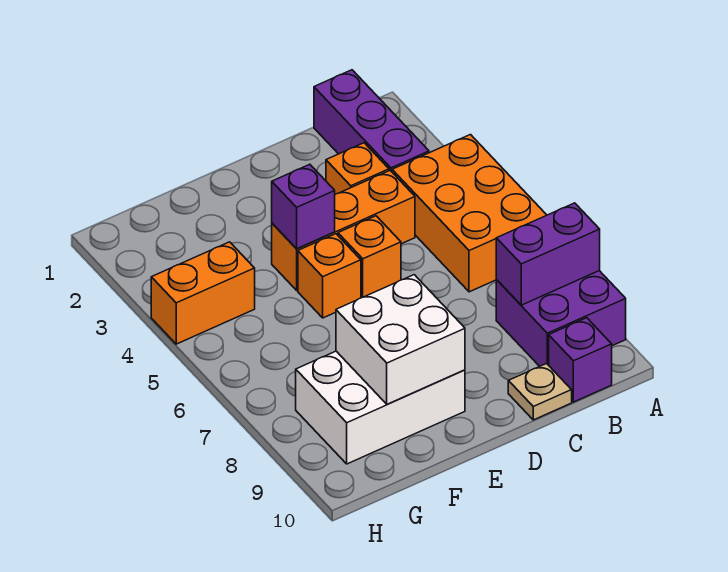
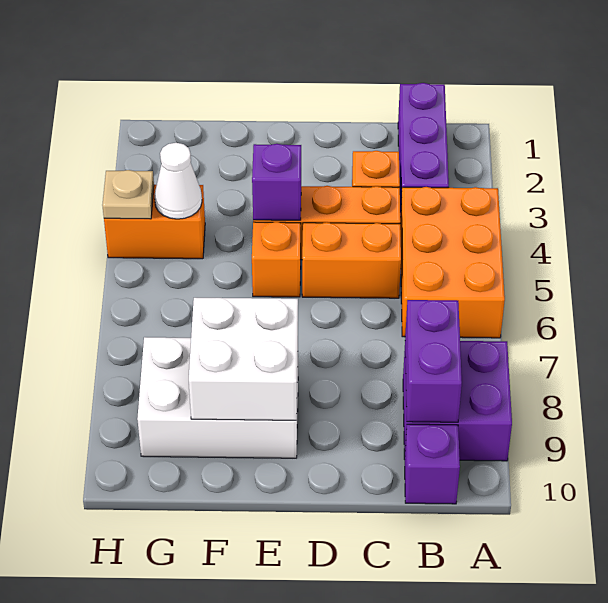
purple 1x2 brick [496,203,600,305] -> purple 1x2 brick turned to [405,300,462,422]
tan 1x1 plate [508,364,572,420] -> tan 1x1 plate moved to [102,170,154,219]
orange 1x1 brick [338,216,401,298] -> orange 1x2 brick [302,222,401,298]
none -> white 1x1 cone [155,143,202,219]

